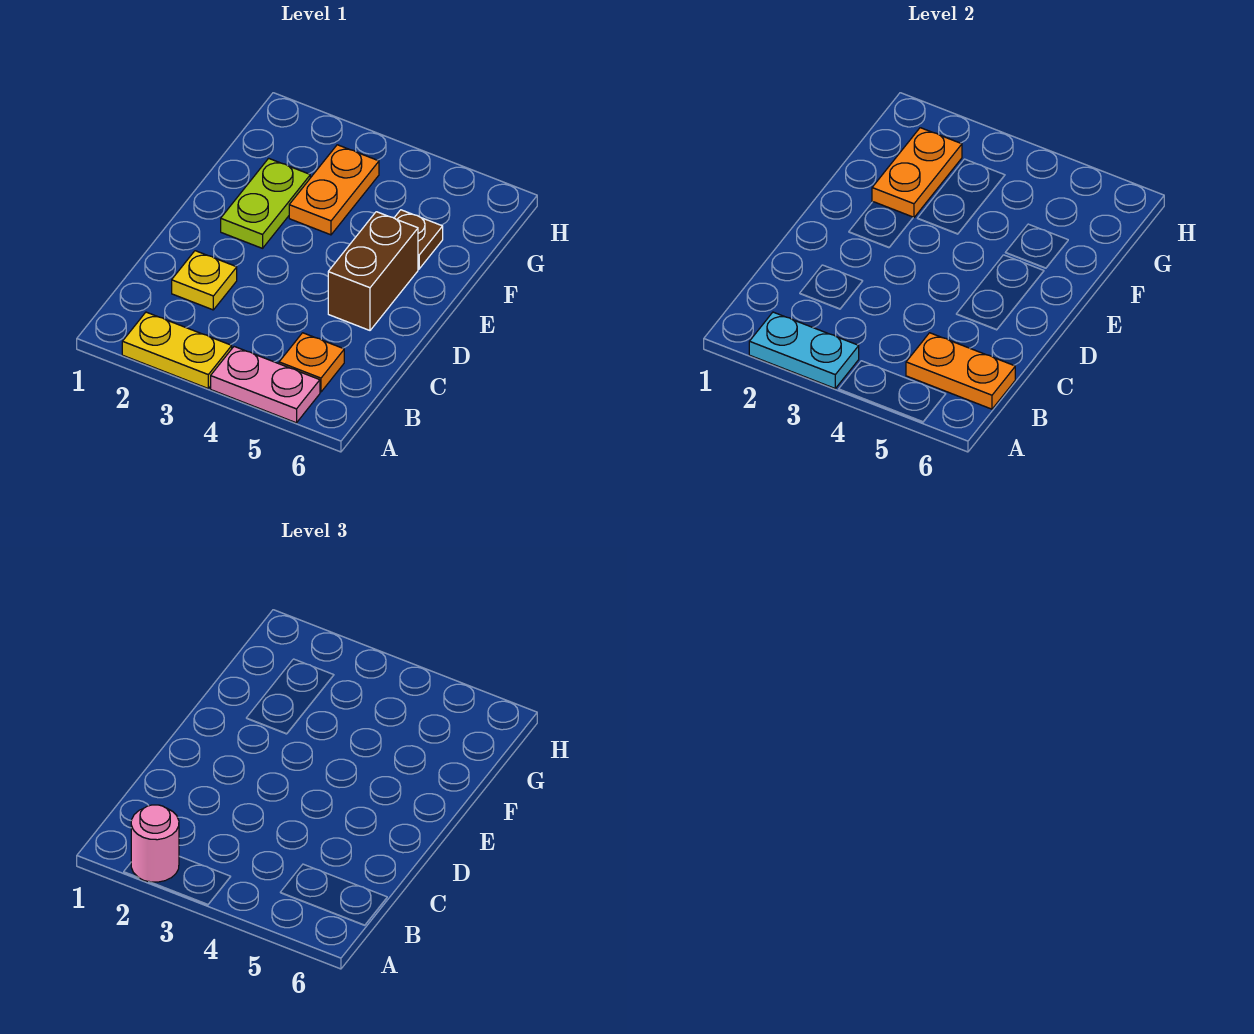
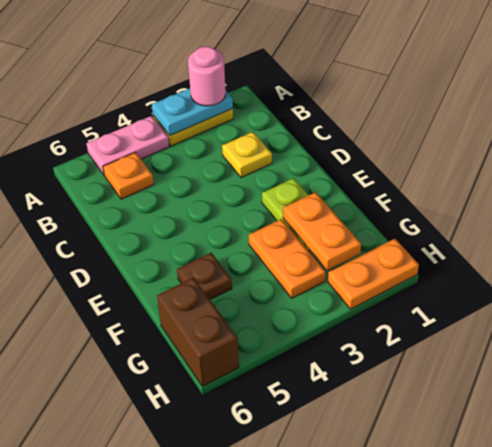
orange 1x2 plate [906,333,1015,409] -> orange 1x2 plate moved to [328,239,419,309]
brown 1x2 brick [328,212,418,330] -> brown 1x2 brick moved to [157,278,239,387]

